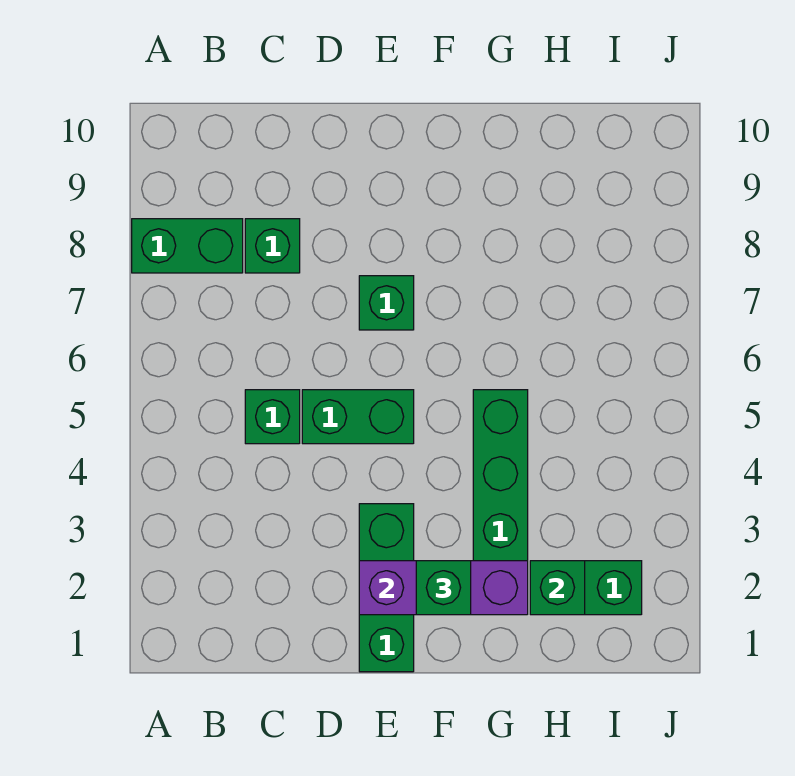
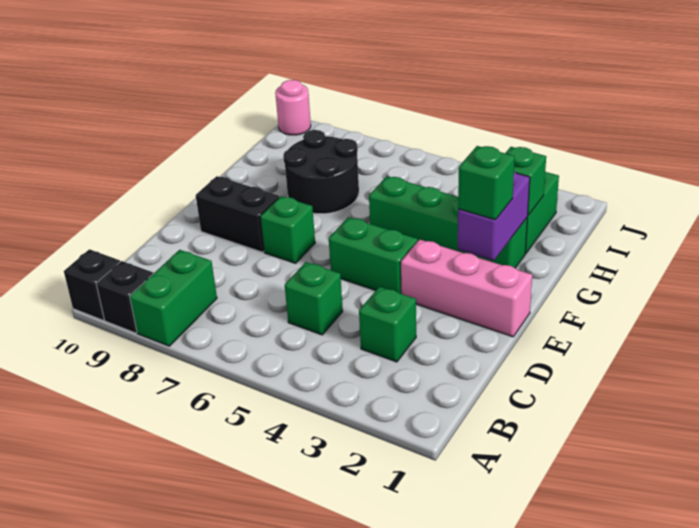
none -> black 1x1 brick [96,261,153,333]
none -> black 1x1 brick [64,249,120,320]
green 1x1 brick [245,219,300,273] -> green 1x1 brick moved to [359,287,416,362]
green 1x2 brick [302,390,414,444] -> green 1x2 brick turned to [329,217,418,294]
green 1x3 brick [359,504,414,672] -> pink 1x3 brick [401,239,532,337]
purple 1x3 brick [359,561,528,615] -> purple 1x2 brick [458,171,530,261]
none -> black 1x2 brick [196,176,279,252]
none -> black 2x2 round brick [283,130,359,214]
none -> pink 1x1 round brick [275,80,311,135]

